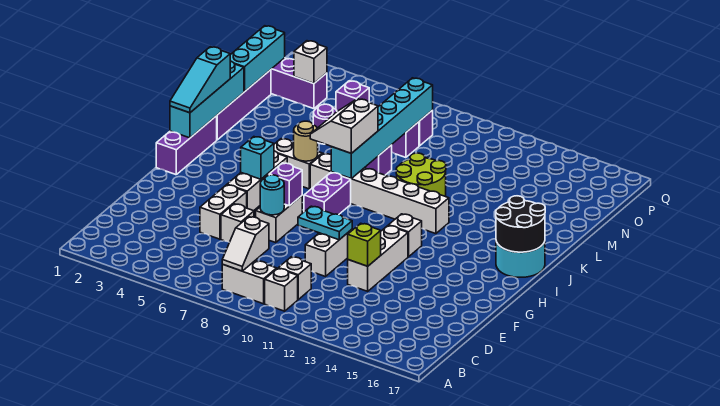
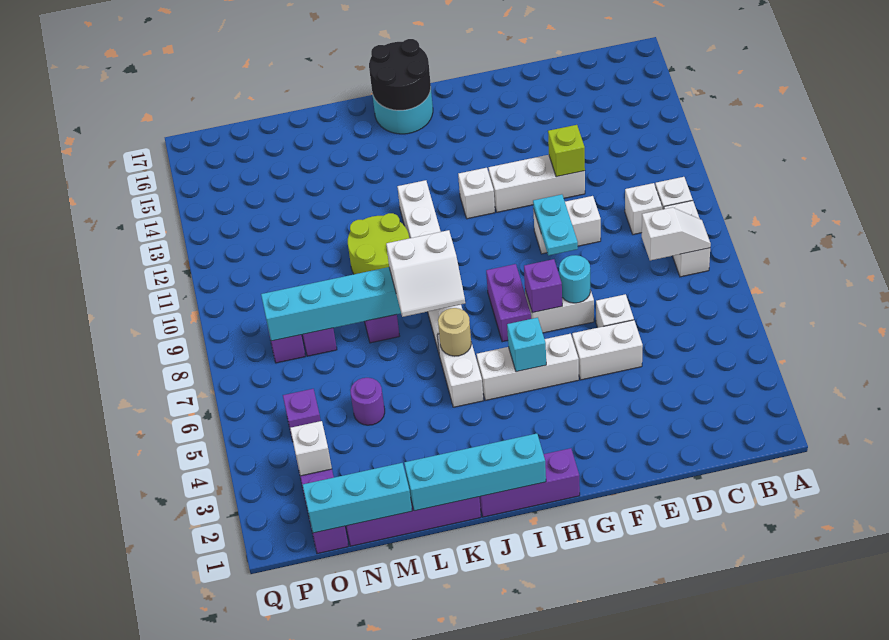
purple 1x2 brick [304,173,351,215] -> purple 1x2 brick turned to [486,264,531,342]
cyan 1x3 slope [170,47,230,113] -> none

